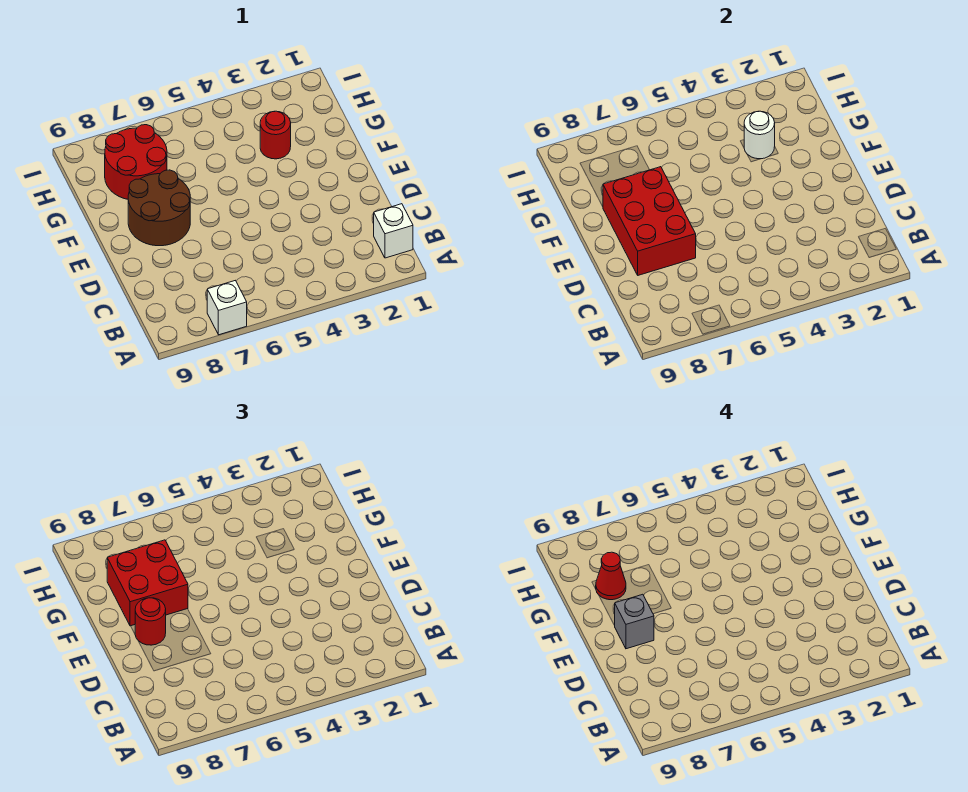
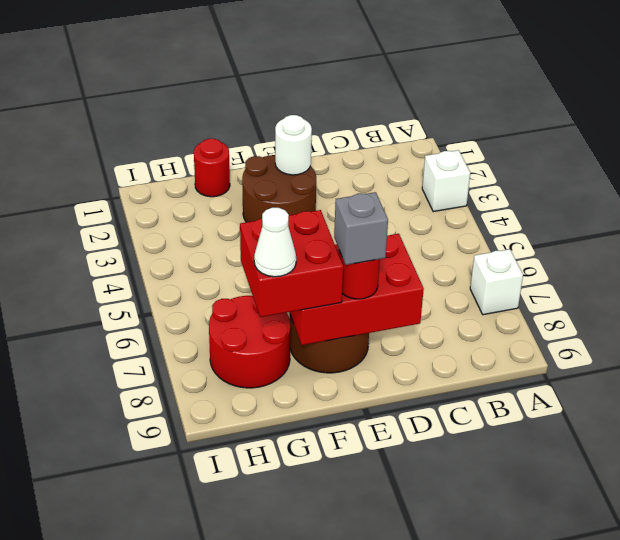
white 1x1 brick [374,204,413,258] -> white 1x1 brick moved to [422,150,470,212]
none -> brown 2x2 round brick [242,155,316,222]
red 1x1 round brick [260,111,291,159] -> red 1x1 round brick moved to [194,139,230,197]
white 1x1 round brick [744,111,775,159] -> white 1x1 round brick moved to [275,115,312,175]
red 1x1 cone [595,552,626,600] -> white 1x1 cone [254,208,296,277]

